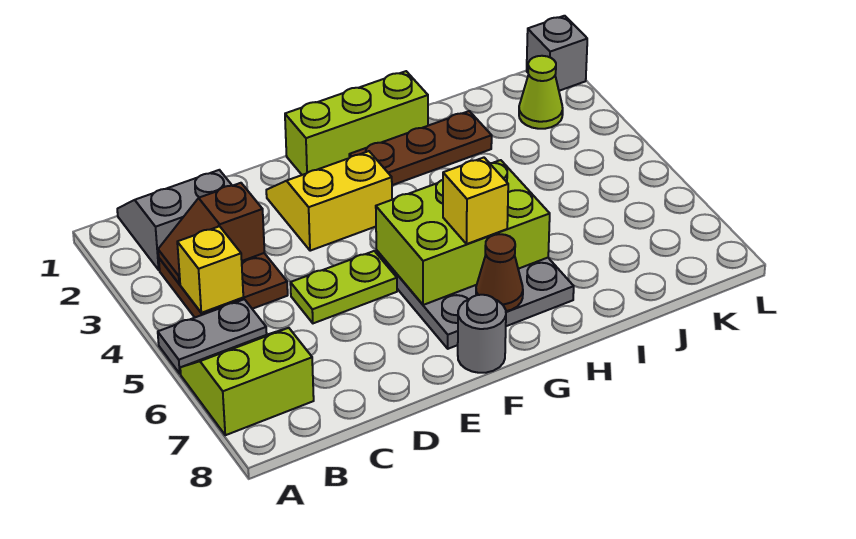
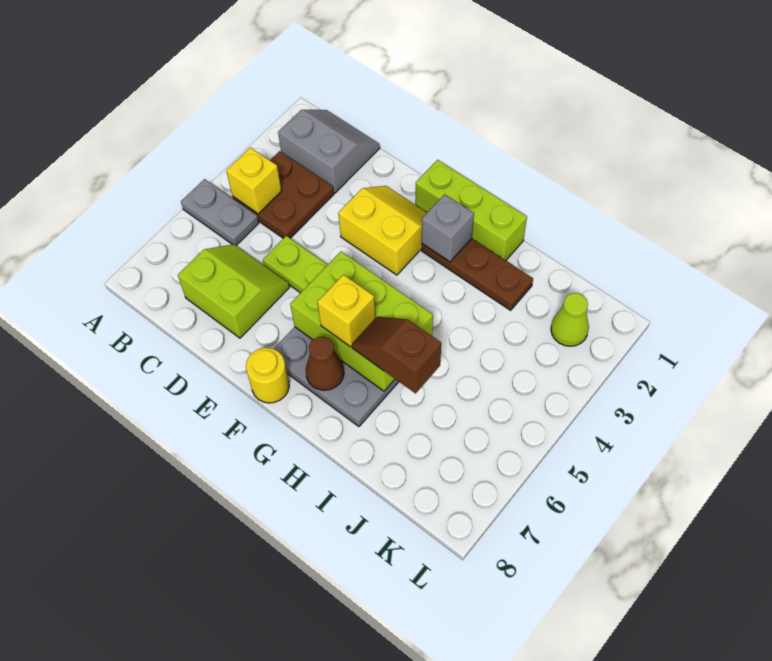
lime 2x2 slope [180,328,314,435] -> lime 2x2 slope moved to [178,244,290,338]
brown 1x2 slope [158,183,265,284] -> brown 1x2 slope moved to [352,317,441,393]
grey 1x1 round brick [458,295,506,373] -> yellow 1x1 round brick [246,348,289,403]
grey 1x1 brick [527,16,587,91] -> grey 1x1 brick moved to [422,194,474,262]

